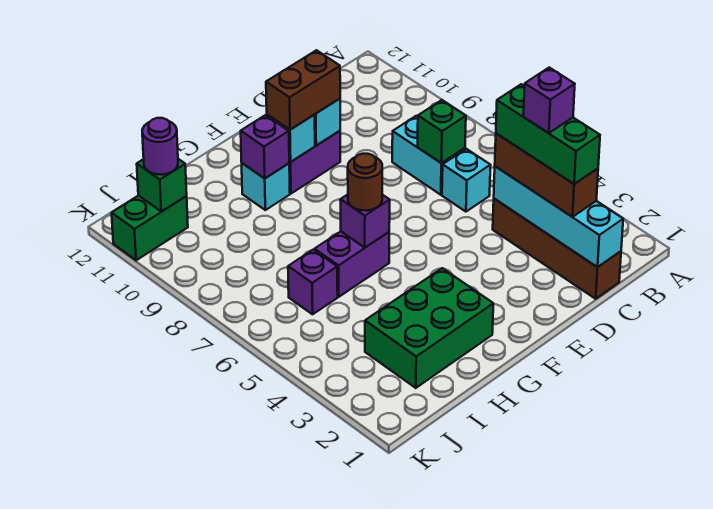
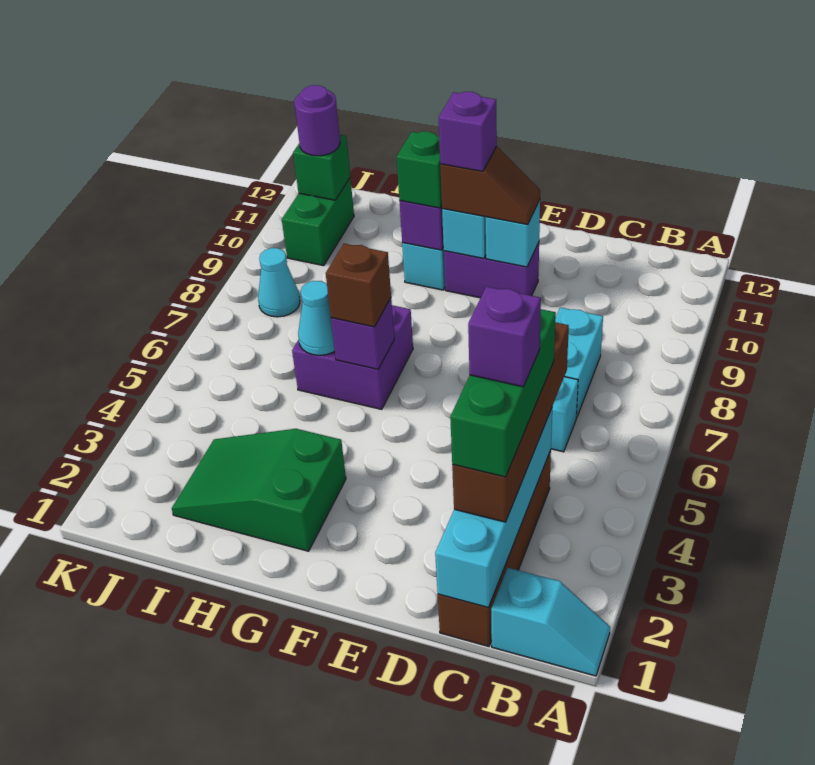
none -> cyan 1x2 slope [491,568,610,676]
brown 1x3 brick [495,133,598,217] -> brown 1x4 brick [452,322,569,522]
green 1x1 brick [418,100,466,163] -> green 1x1 brick moved to [397,132,442,208]
brown 1x2 brick [266,50,340,130] -> brown 1x2 slope [440,146,540,225]
green 2x3 brick [365,268,493,388] -> green 2x3 slope [172,429,346,551]
purple 1x2 brick [314,232,389,297] -> purple 2x2 brick [292,305,413,409]
brown 1x1 round brick [348,154,382,211] -> brown 1x1 brick [326,244,391,327]
none -> cyan 1x1 cone [298,281,335,355]
purple 1x1 brick [288,250,338,314] -> purple 1x1 brick moved to [439,92,497,171]
none -> cyan 1x1 cone [258,248,300,317]
green 1x2 brick [112,196,188,260] -> green 1x2 brick turned to [282,178,354,266]

